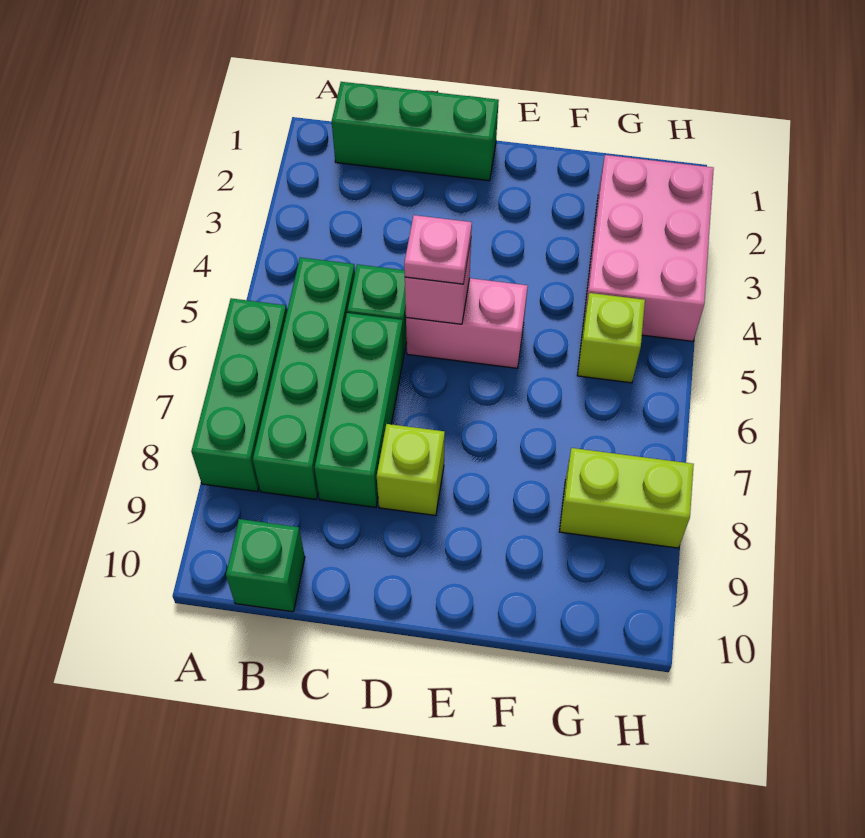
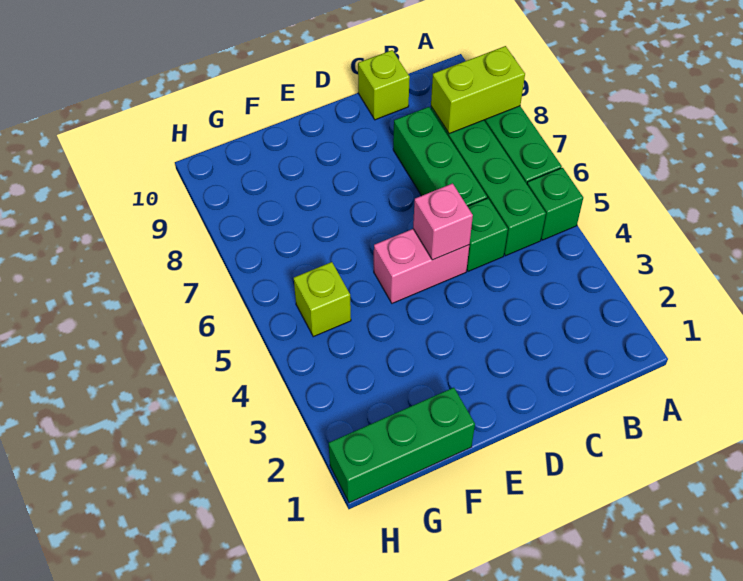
green 1x3 brick [332,82,499,181] -> green 1x3 brick moved to [329,388,475,503]
green 1x1 brick [226,519,305,612] -> green 1x1 brick moved to [527,168,583,240]
pink 1x1 plate [404,215,472,284] -> none
lime 1x1 brick [377,424,445,516] -> lime 1x1 brick moved to [358,50,410,120]
pink 2x3 brick [583,155,714,341] -> none
lime 1x2 brick [559,448,694,548] -> lime 1x2 brick moved to [431,46,525,134]

